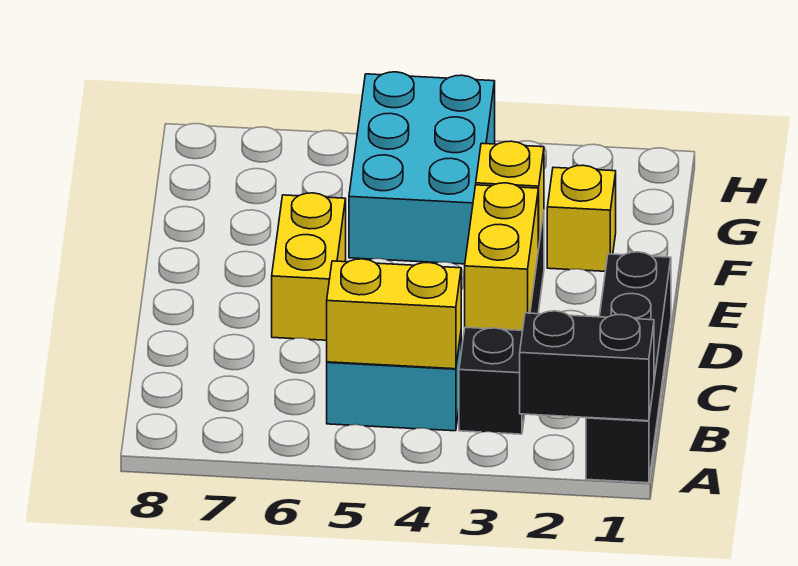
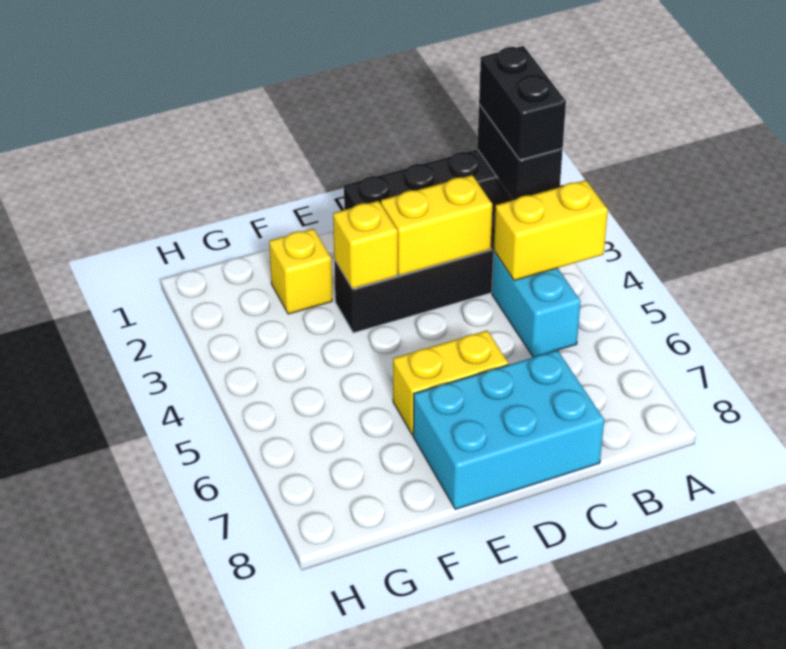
none -> black 1x2 brick [479,46,566,160]
yellow 1x2 brick [327,259,461,369] -> yellow 1x2 brick turned to [494,180,608,281]
cyan 2x3 brick [349,72,495,264] -> cyan 2x3 brick moved to [413,350,604,509]

